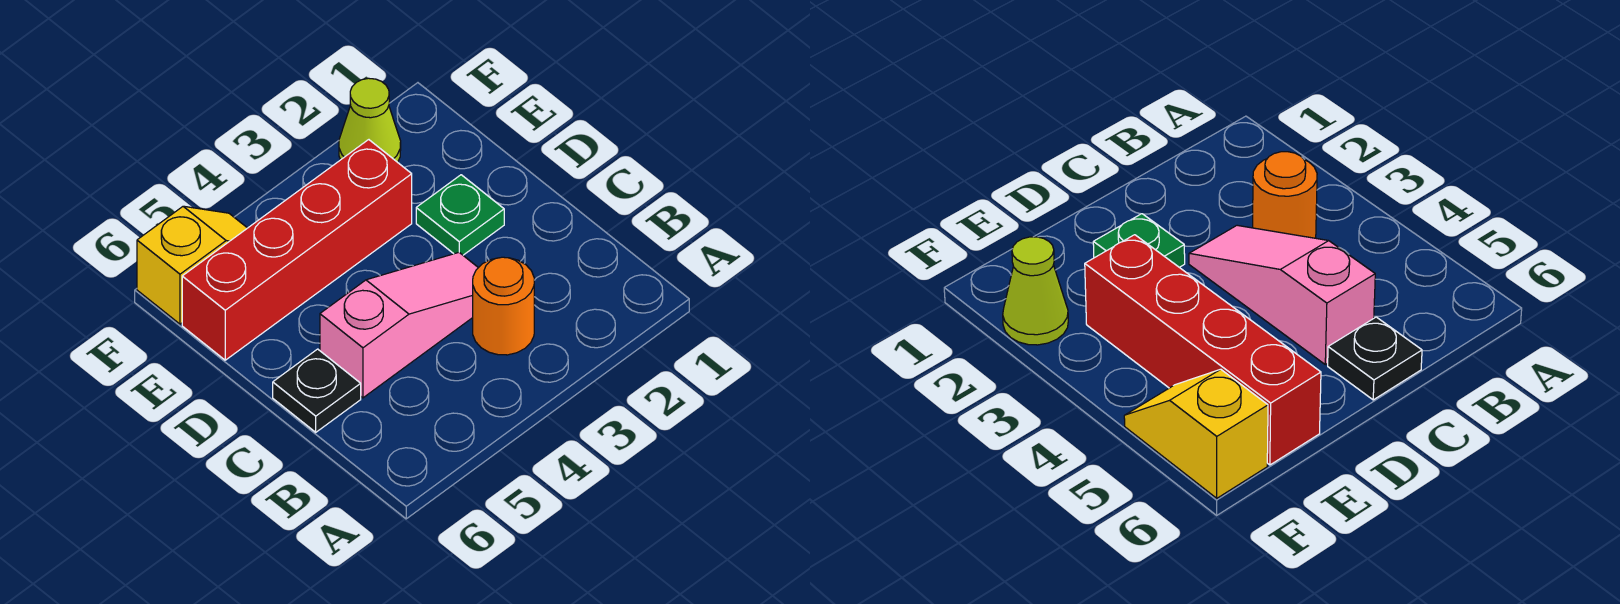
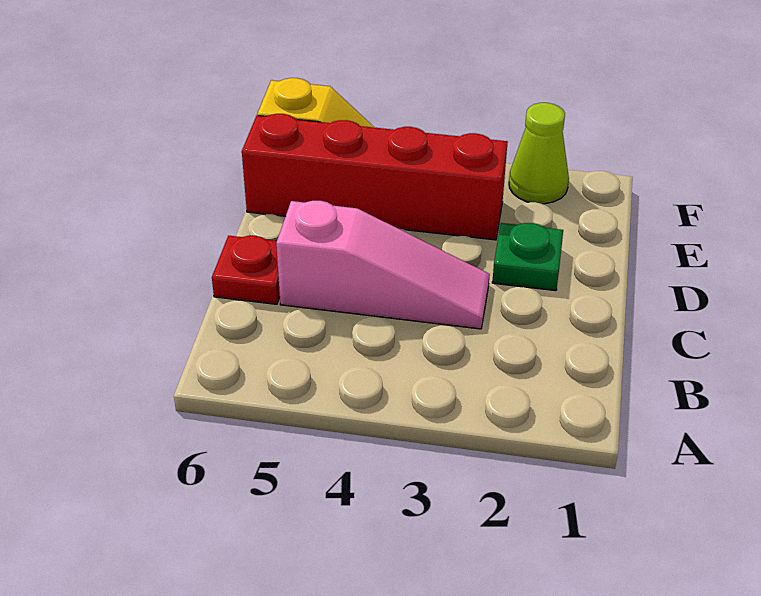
orange 1x1 round brick [473,257,534,355] -> none
black 1x1 plate [273,349,361,432] -> red 1x1 plate [212,236,280,304]

